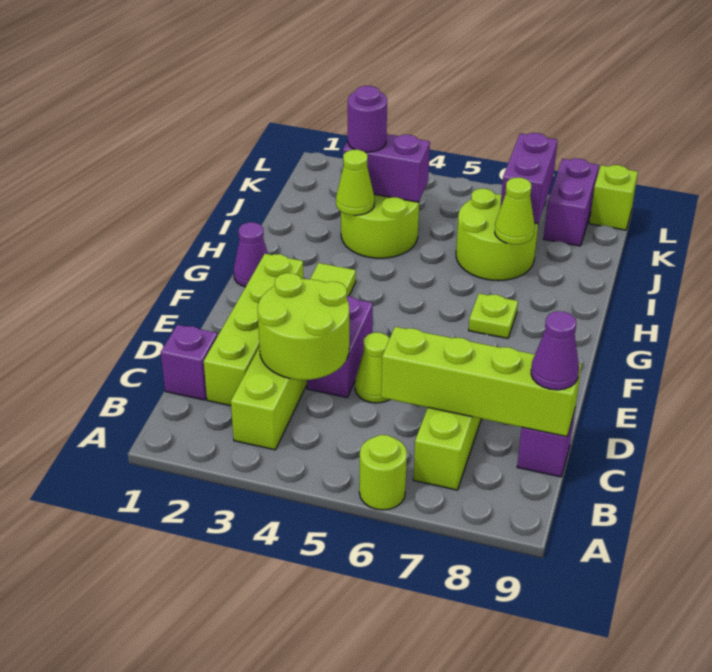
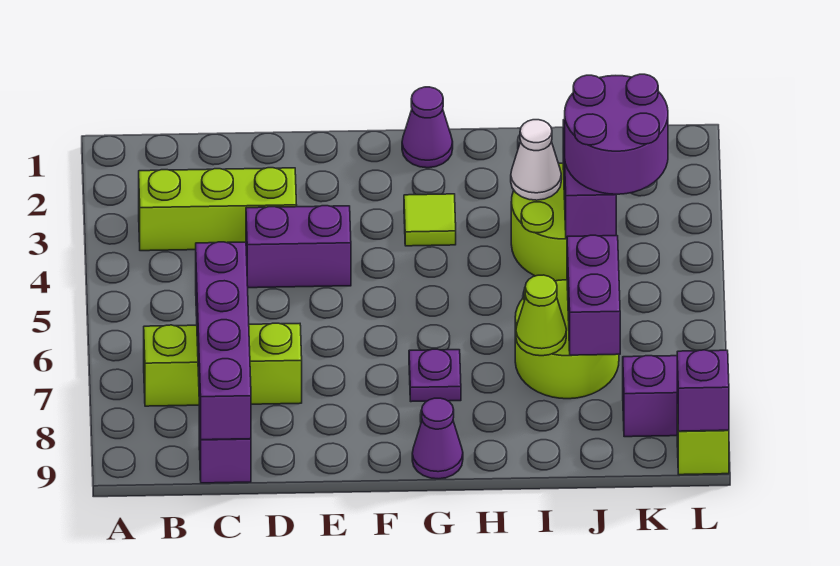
lime 1x1 round brick [359,435,407,510] -> none
purple 1x1 brick [161,325,217,400] -> purple 1x1 brick moved to [677,350,729,431]
lime 1x4 brick [204,254,303,406] -> none
lime 2x2 round brick [258,273,349,380] -> none
lime 1x4 brick [381,327,582,437] -> purple 1x4 brick [196,242,251,440]
purple 1x1 cone [531,311,579,390] -> purple 1x1 cone moved to [412,398,463,479]
lime 1x1 cone [355,333,390,403] -> none
lime 1x1 plate [469,294,518,338] -> purple 1x1 plate [409,349,461,402]
lime 1x1 cone [336,150,375,215] -> white 1x1 cone [511,120,561,200]
purple 1x1 round brick [348,86,387,152] -> purple 2x2 round brick [565,74,668,194]
purple 1x2 brick [500,133,558,223] -> purple 1x2 brick turned to [567,235,620,355]

